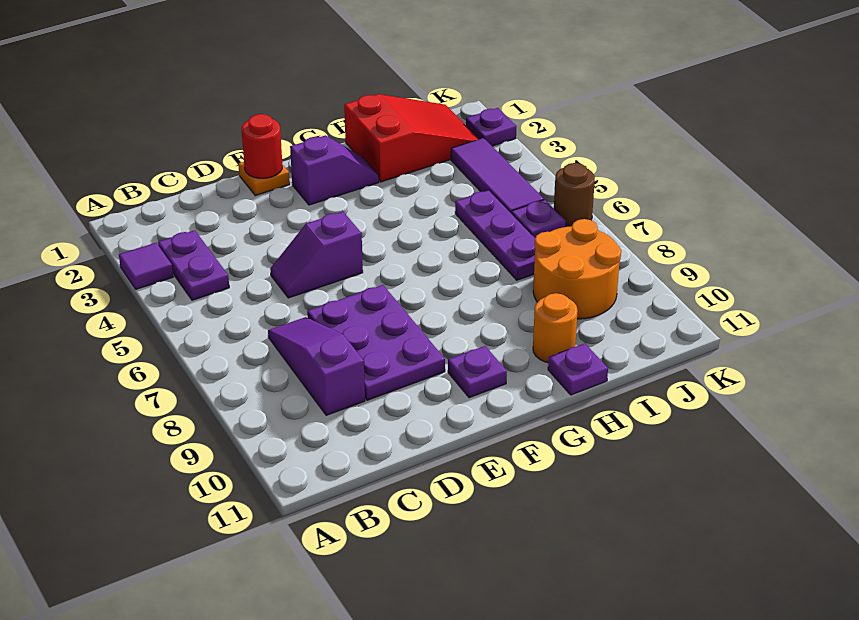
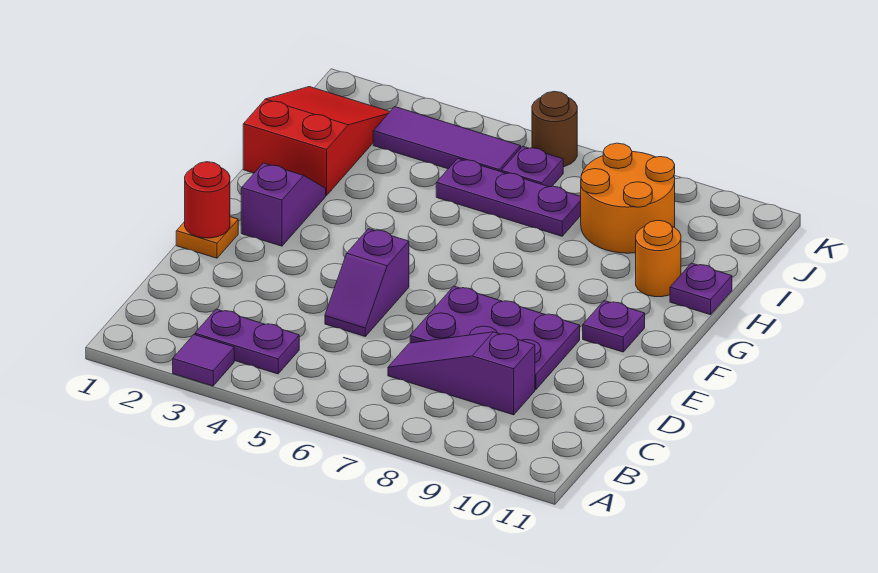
purple 1x1 plate [466,108,516,146] -> none

